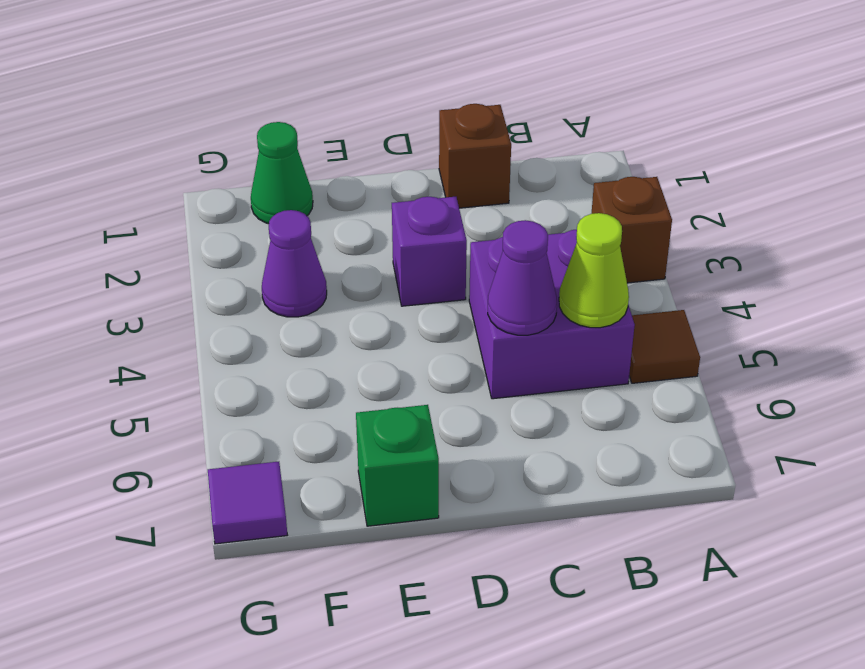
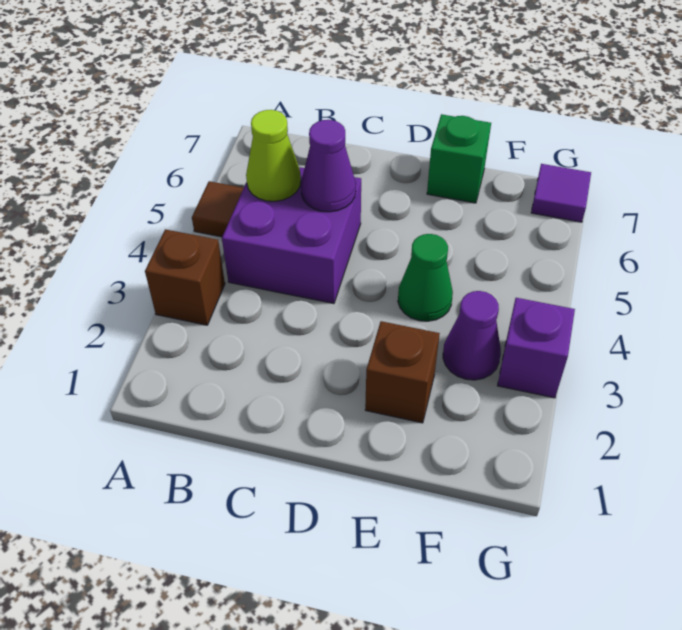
brown 1x1 brick [439,104,511,208] -> brown 1x1 brick moved to [365,321,440,423]
purple 1x1 brick [392,197,467,306] -> purple 1x1 brick moved to [497,298,575,398]
green 1x1 cone [251,122,313,224] -> green 1x1 cone moved to [398,234,453,321]

